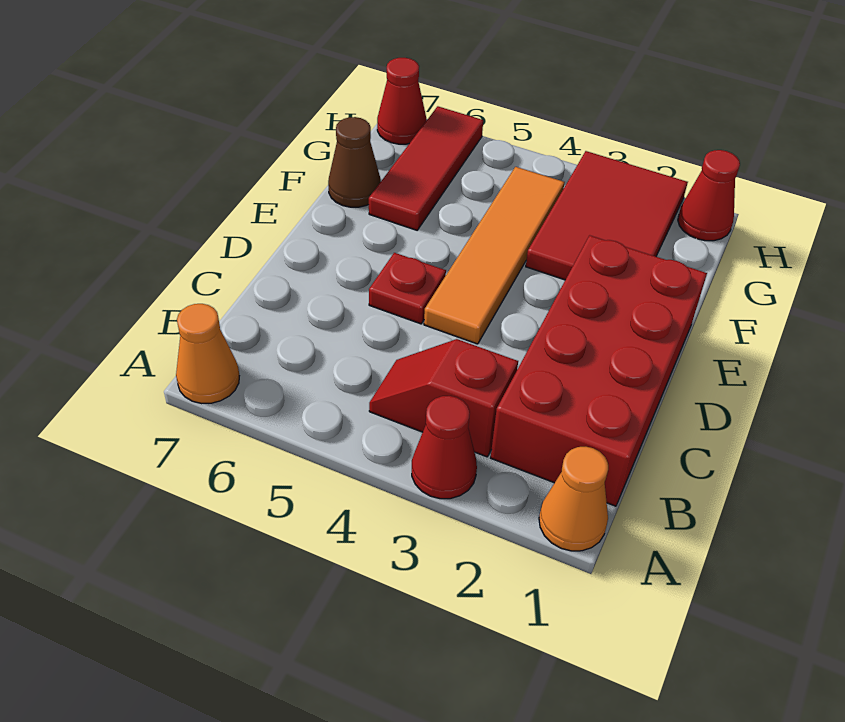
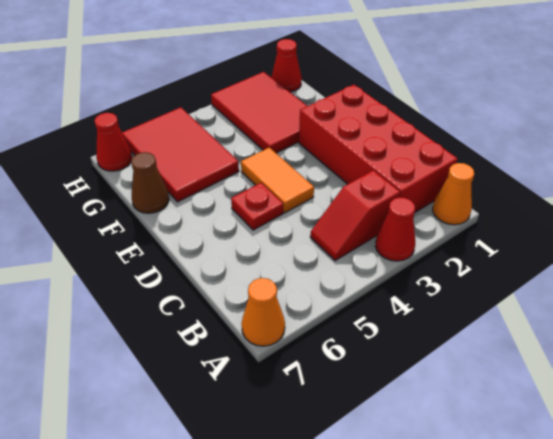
orange 1x4 tile [424,167,565,344] -> orange 1x2 tile [241,147,314,213]
red 1x3 tile [369,106,483,230] -> red 2x3 tile [122,107,239,202]

